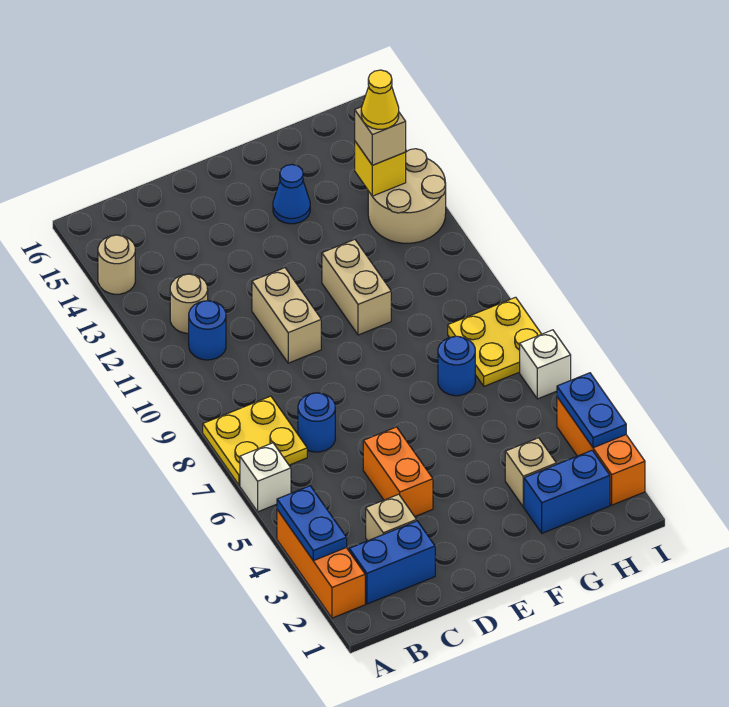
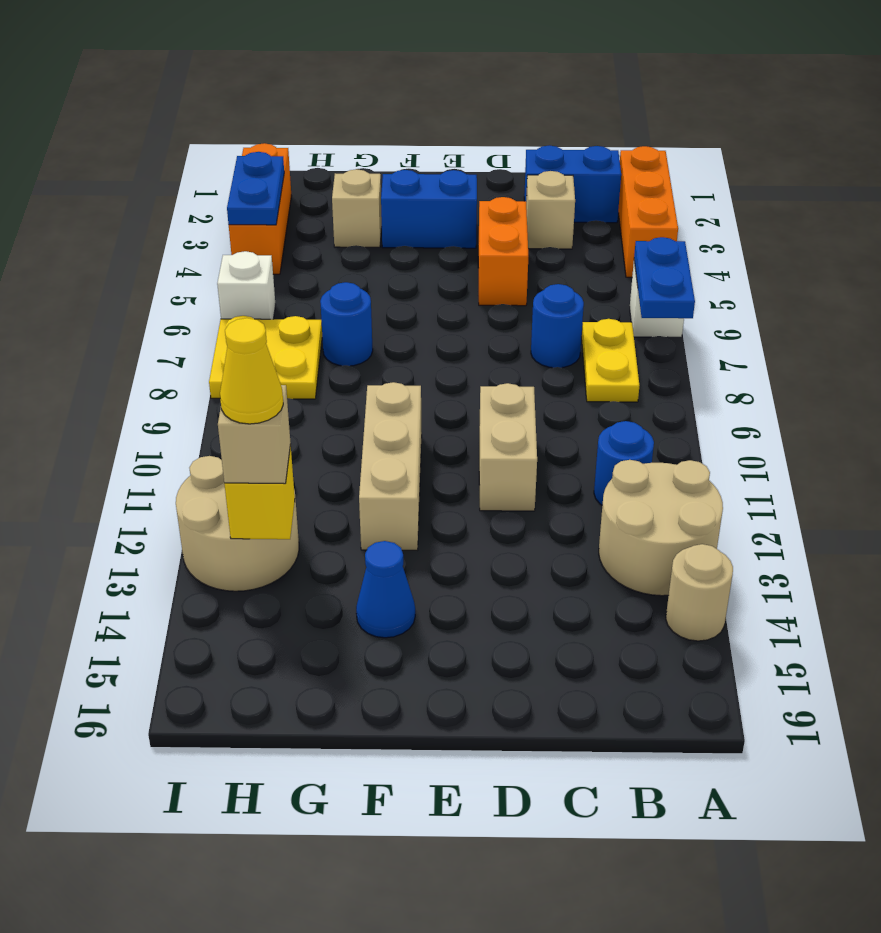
blue 1x2 plate [277,486,347,561] -> blue 1x2 plate moved to [634,237,695,318]
yellow 2x2 plate [203,396,307,485] -> yellow 1x2 plate [582,319,639,402]
tan 1x1 round brick [170,274,208,333] -> tan 2x2 round brick [599,460,723,596]
tan 1x2 brick [322,240,391,335] -> tan 1x3 brick [359,382,422,550]
blue 1x2 brick [524,450,610,533] -> blue 1x2 brick moved to [381,170,477,248]

